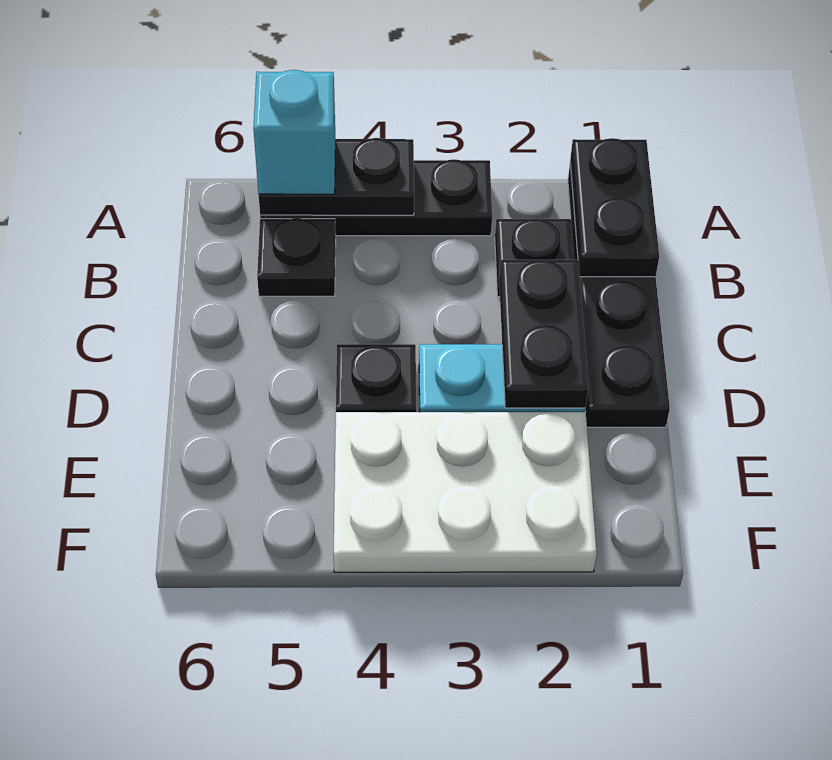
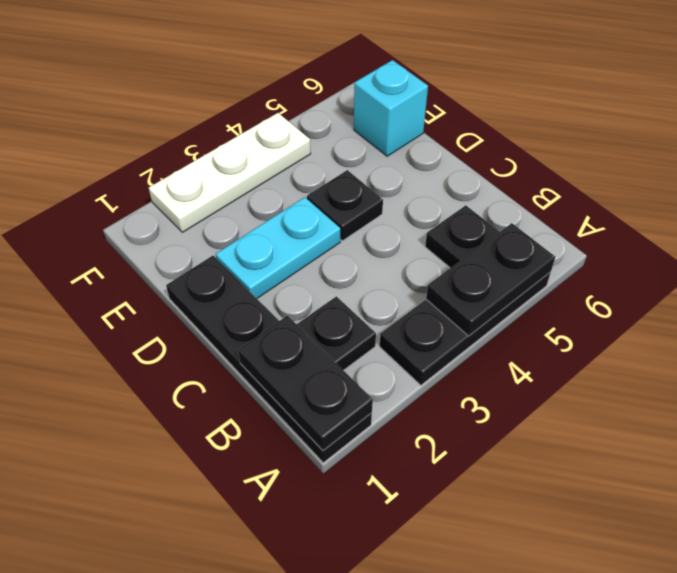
cyan 1x1 brick [253,70,335,194] -> cyan 1x1 brick moved to [354,60,428,156]
black 1x2 plate [499,260,588,408] -> none
white 2x3 plate [334,412,597,572] -> white 1x3 plate [149,113,311,232]

